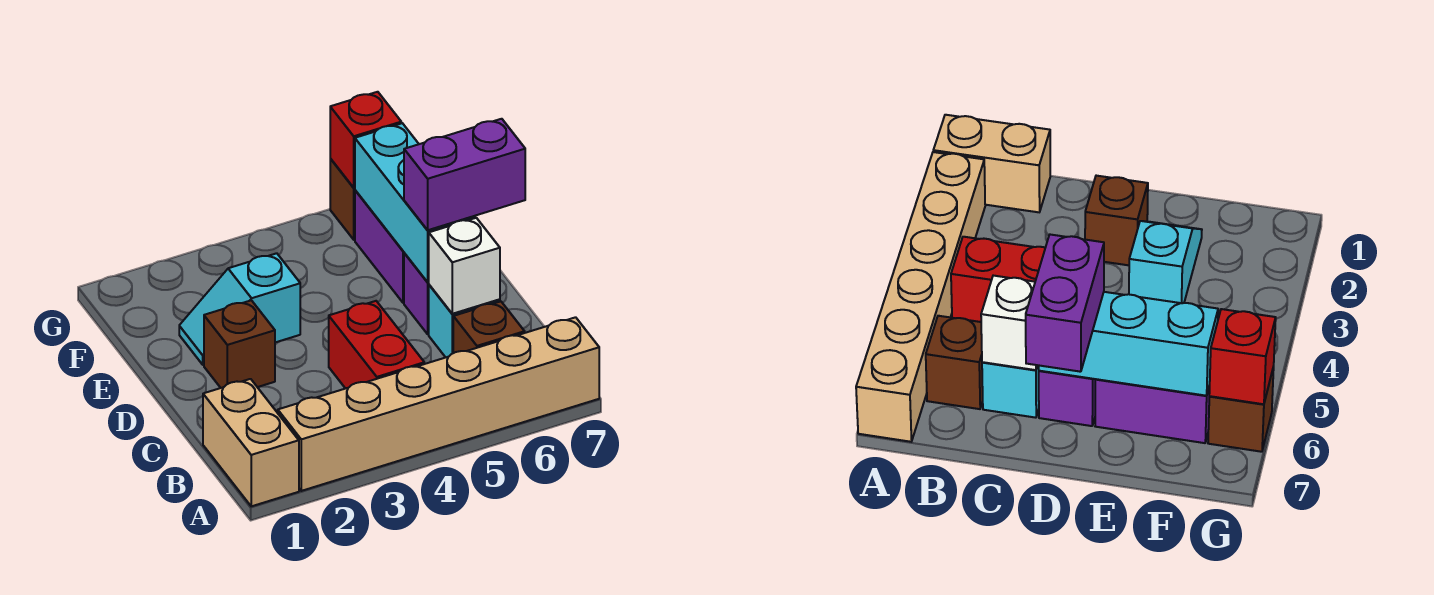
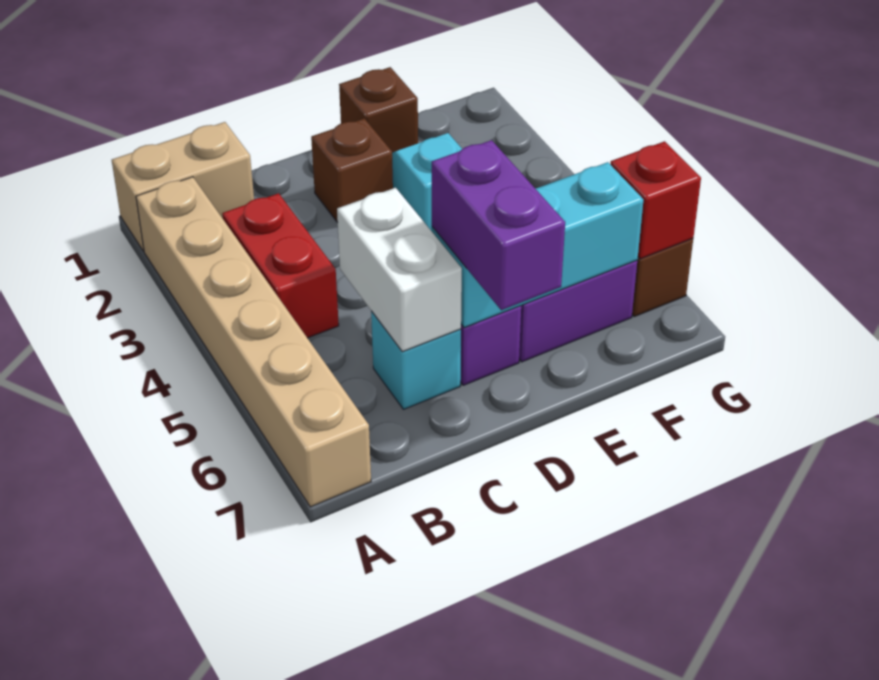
red 1x2 brick [329,301,424,388] -> red 1x2 brick turned to [222,193,339,338]
brown 1x1 brick [453,301,525,353] -> brown 1x1 brick moved to [339,67,418,153]
white 1x1 brick [428,218,500,314] -> white 1x2 brick [337,188,462,352]

